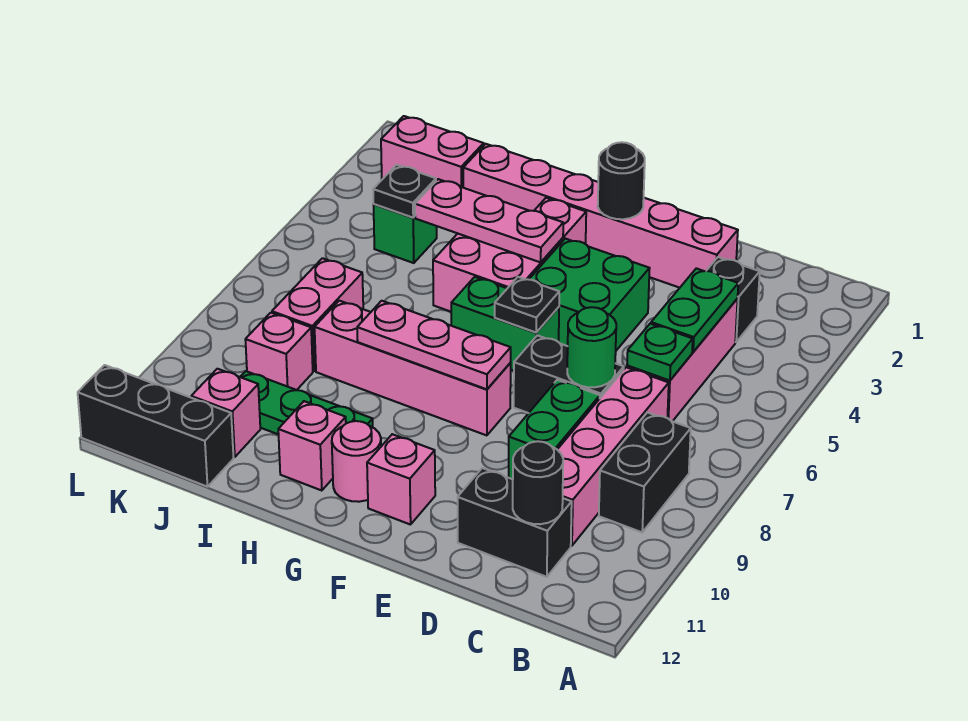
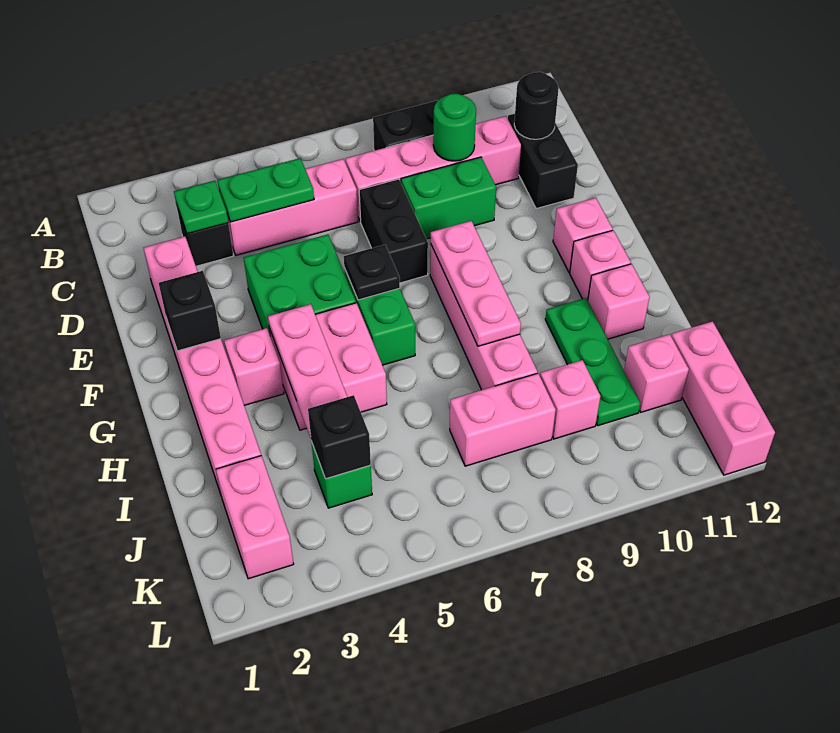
green 1x1 plate [627,324,693,381] -> green 1x1 plate moved to [174,181,228,234]
green 1x1 round brick [567,307,616,387] -> green 1x1 round brick moved to [433,94,476,161]
black 1x1 round brick [598,142,645,219] -> black 1x1 brick [159,271,221,351]
pink 1x1 round brick [332,421,381,502] -> pink 1x1 brick [570,230,631,300]
black 1x1 plate [373,165,436,218] -> black 1x1 brick [308,395,371,479]
black 1x3 brick [78,365,234,487] -> pink 1x3 brick [671,321,775,475]

